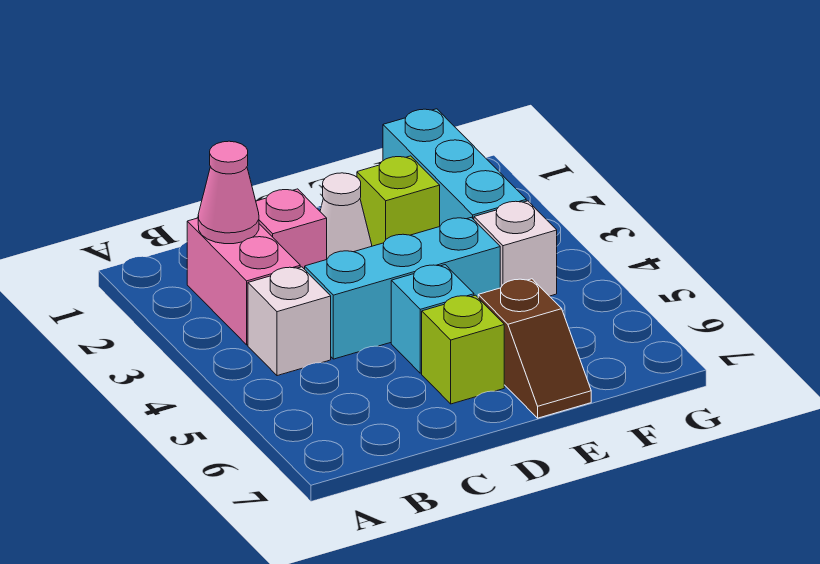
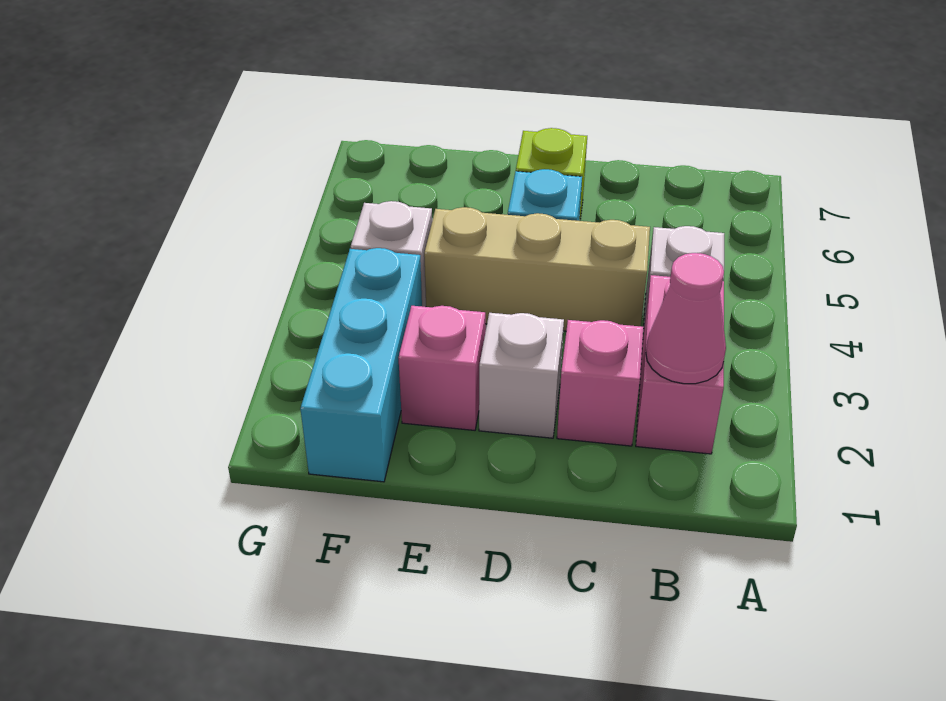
cyan 1x3 brick [305,217,500,359] -> tan 1x3 brick [424,207,650,331]
white 1x1 cone [320,173,372,259] -> white 1x1 brick [479,313,564,438]
lime 1x1 brick [357,156,440,246] -> pink 1x1 brick [398,306,485,430]
brown 1x2 slope [478,279,591,418] -> none

